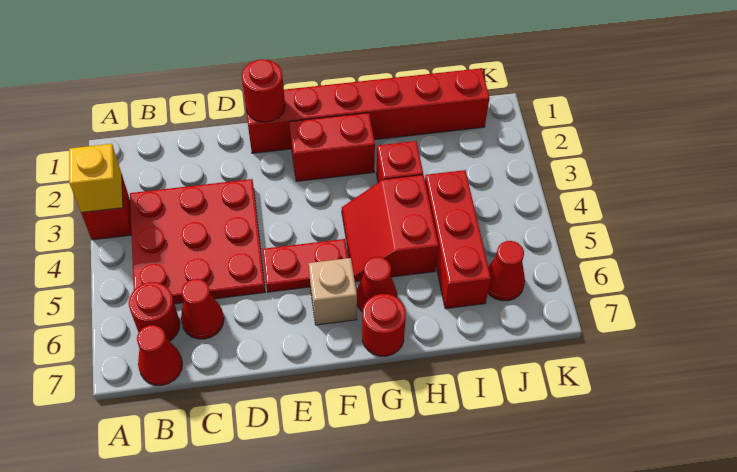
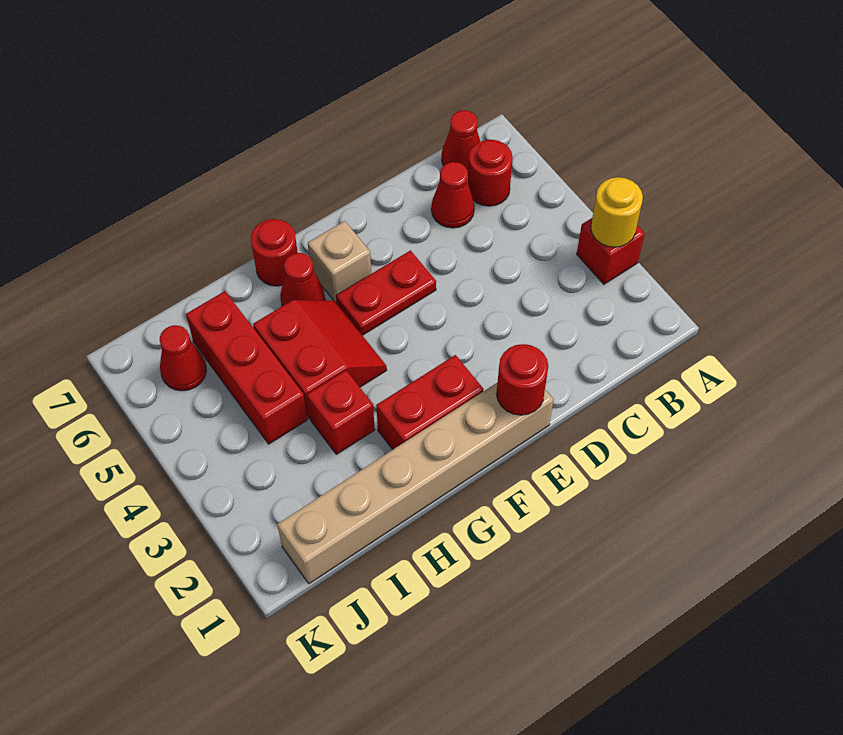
yellow 1x1 brick [69,144,123,213] -> yellow 1x1 round brick [591,177,643,247]
red 3x3 plate [130,179,265,304] -> none
red 1x6 brick [246,68,489,153] -> tan 1x6 brick [277,383,554,584]

